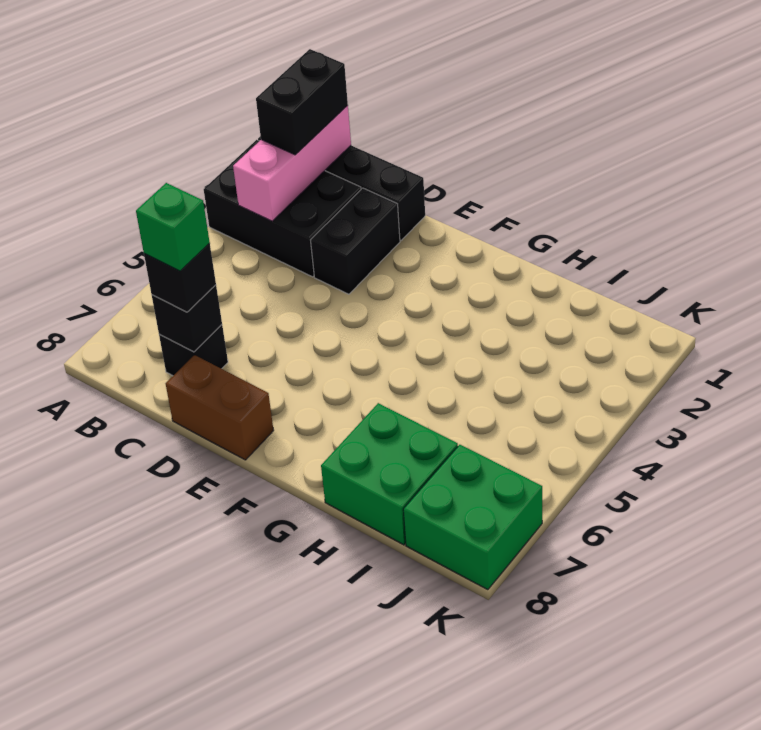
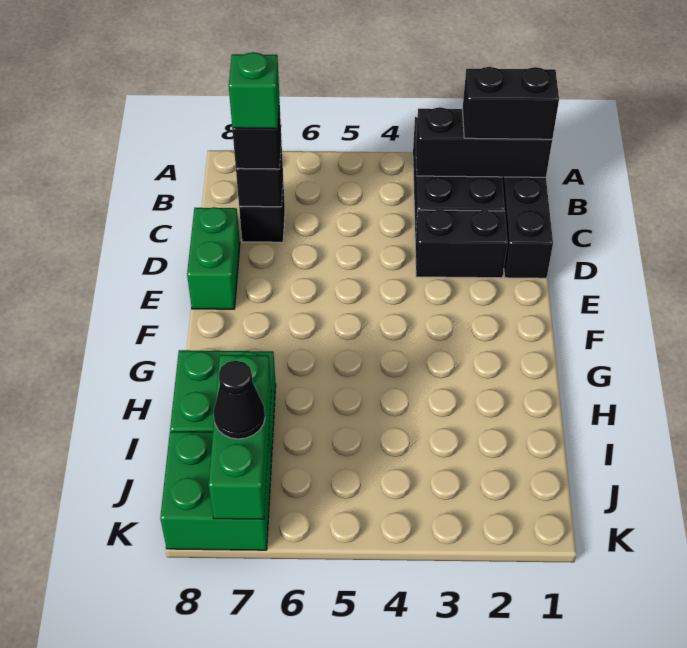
pink 1x3 brick [233,105,351,221] -> black 1x3 brick [416,107,552,177]
brown 1x2 brick [166,355,273,460] -> green 1x2 brick [187,207,240,309]
none -> green 1x3 brick [209,355,271,519]
none -> black 1x1 cone [214,361,265,439]

